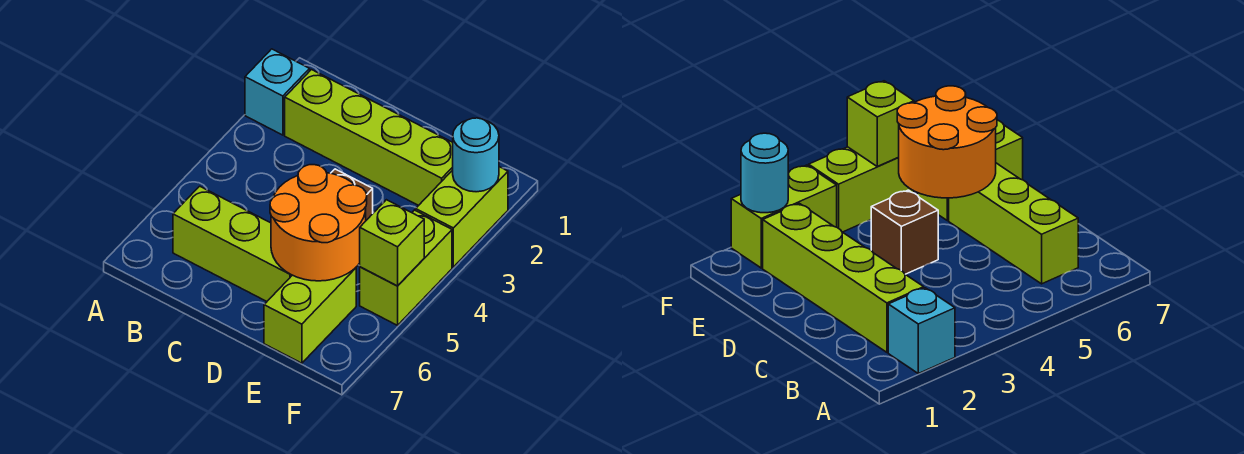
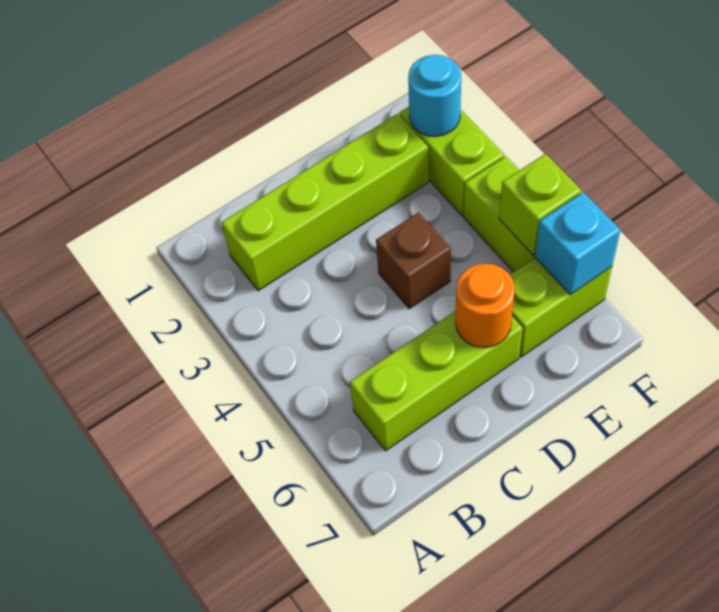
cyan 1x1 brick [245,49,310,135] -> cyan 1x1 brick moved to [535,192,620,295]
orange 2x2 round brick [270,165,367,281] -> orange 1x1 round brick [456,264,515,347]
lime 1x2 brick [264,268,356,363] -> lime 1x2 brick turned to [510,258,612,357]

